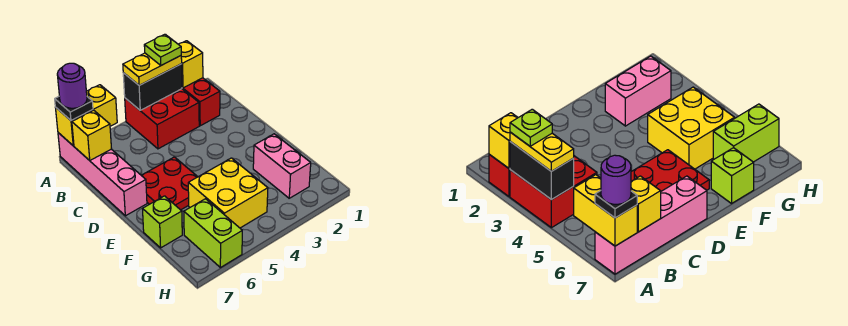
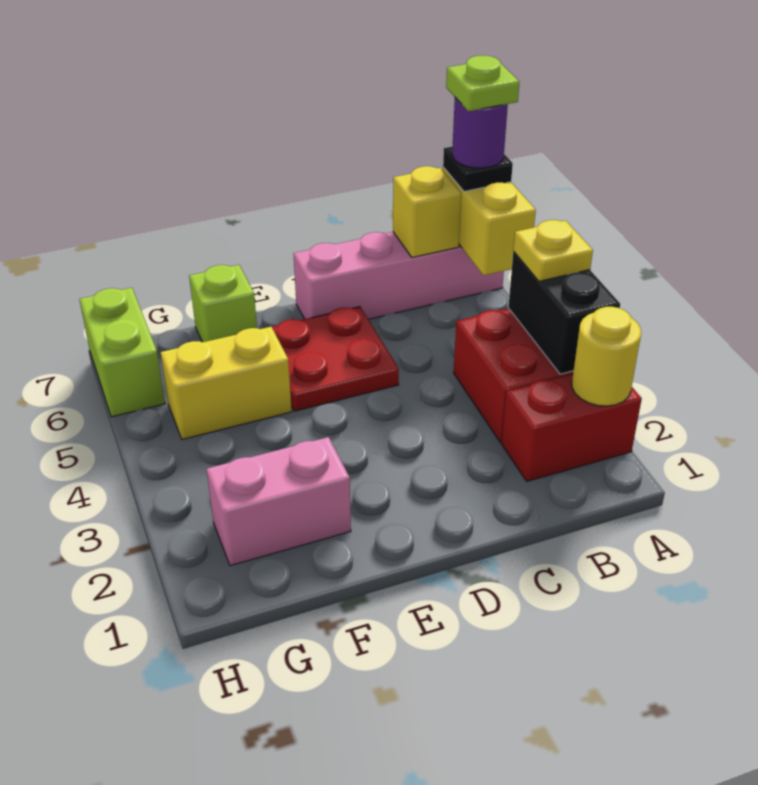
yellow 1x1 brick [179,41,203,88] -> yellow 1x1 round brick [572,307,641,406]
yellow 1x2 plate [123,53,182,85] -> yellow 1x1 plate [513,220,593,281]
lime 1x1 plate [144,34,181,65] -> lime 1x1 plate moved to [446,56,519,111]
yellow 2x2 brick [188,158,268,228] -> yellow 1x2 brick [161,327,292,439]
lime 1x2 brick [184,199,242,268] -> lime 1x2 brick turned to [79,288,165,417]

